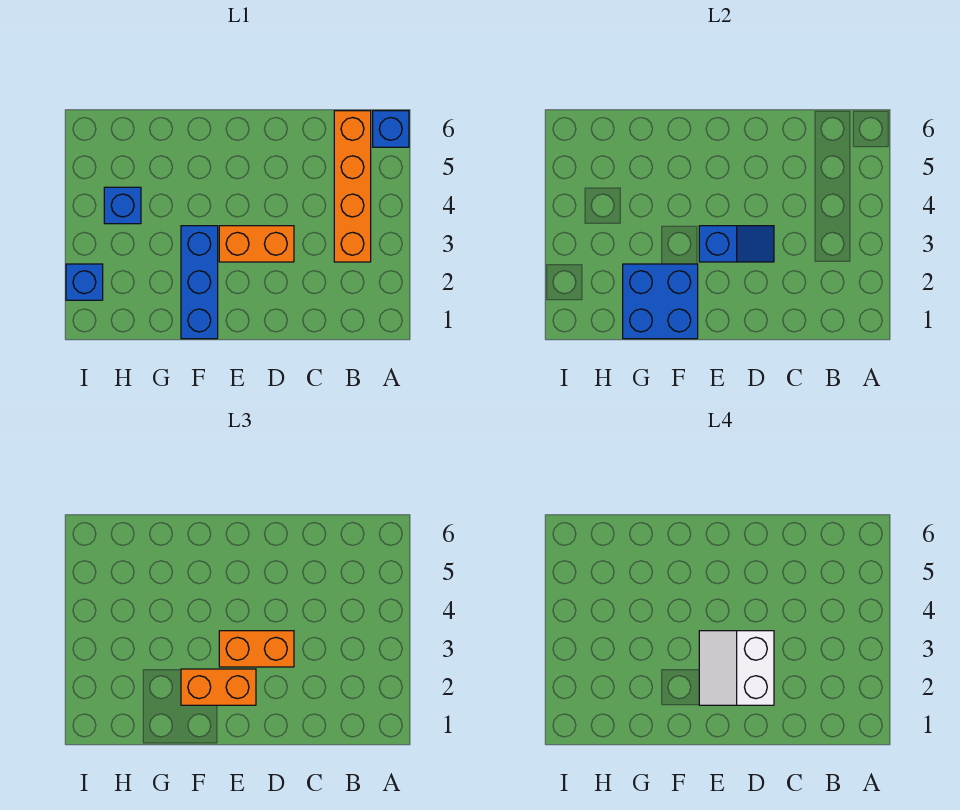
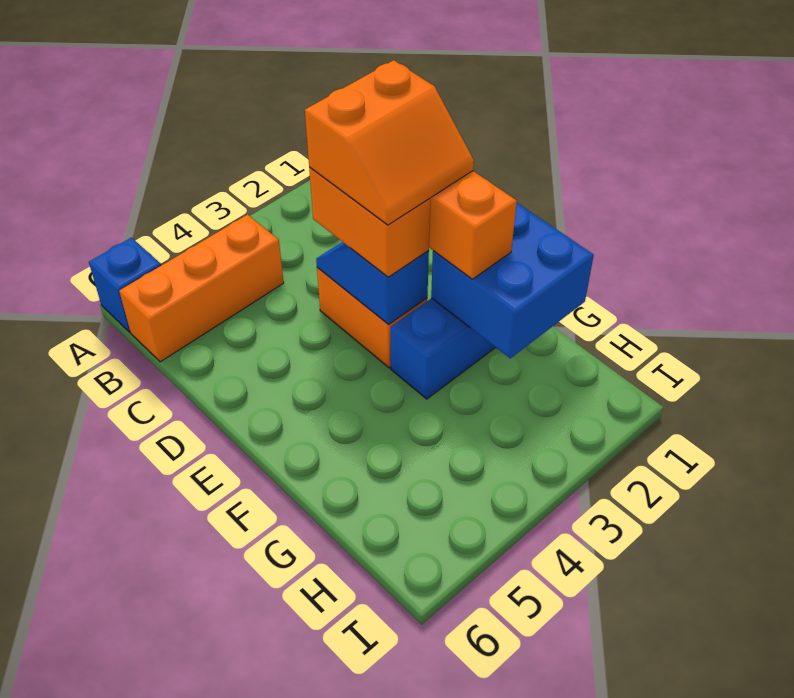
orange 1x4 brick [334,111,371,262] -> orange 1x3 brick [119,215,284,362]
white 2x2 slope [699,631,774,705] -> orange 2x2 slope [305,60,474,225]
blue 1x1 brick [104,187,141,224] -> none
blue 1x1 brick [66,264,103,300] -> none

